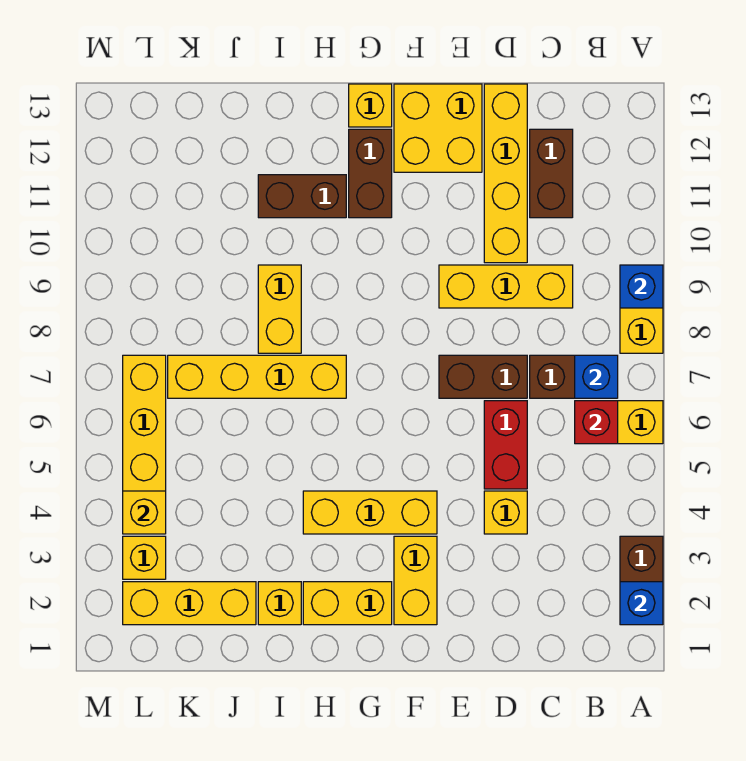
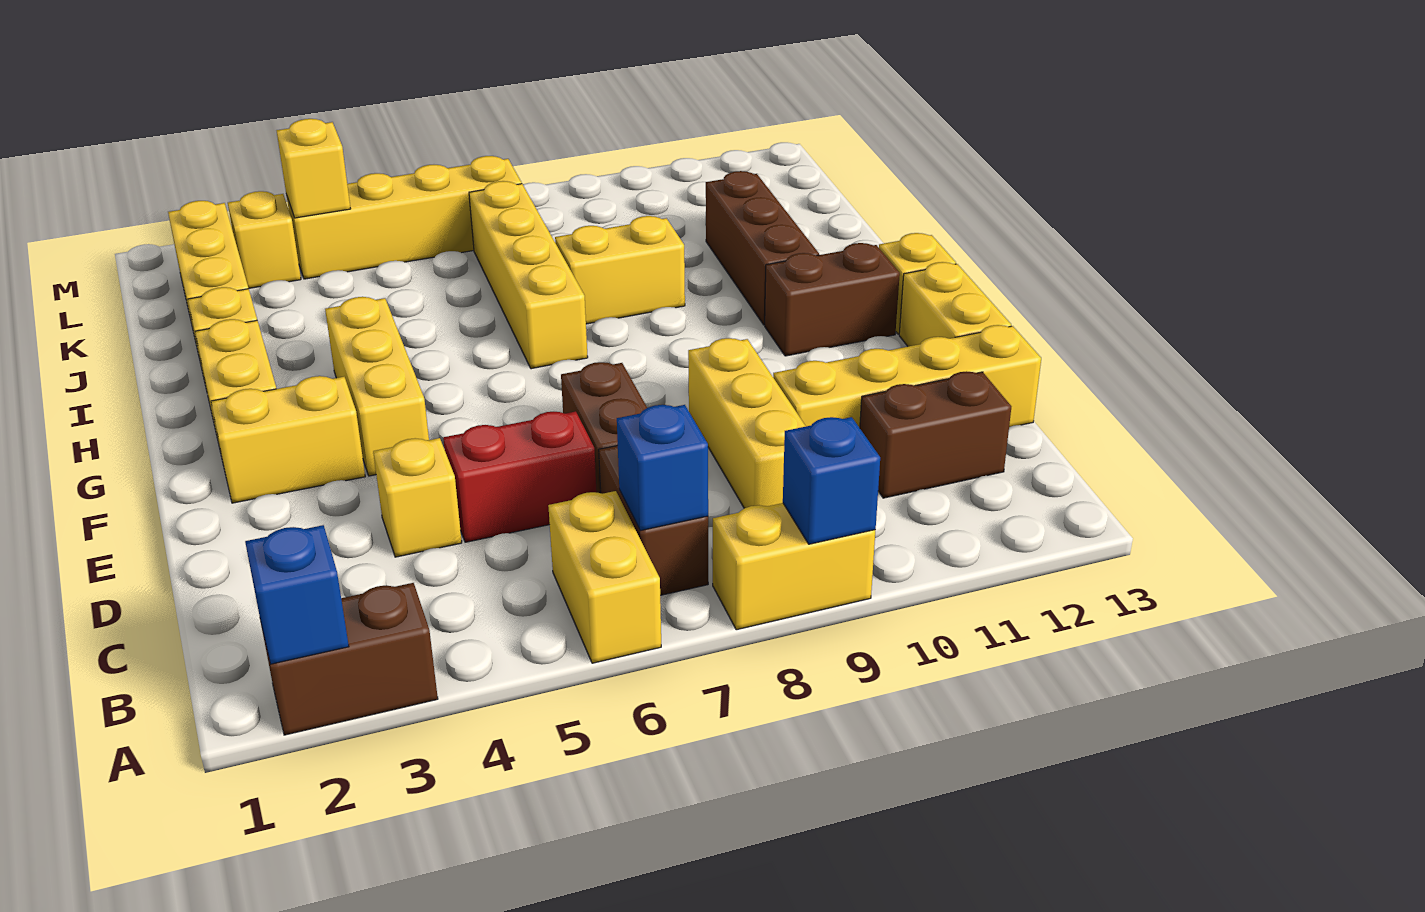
red 1x1 brick [575,401,618,444] -> none
yellow 2x2 brick [394,84,482,172] -> yellow 1x2 brick [899,262,1011,346]
brown 1x2 brick [258,175,346,218] -> brown 1x3 brick [706,171,819,325]

